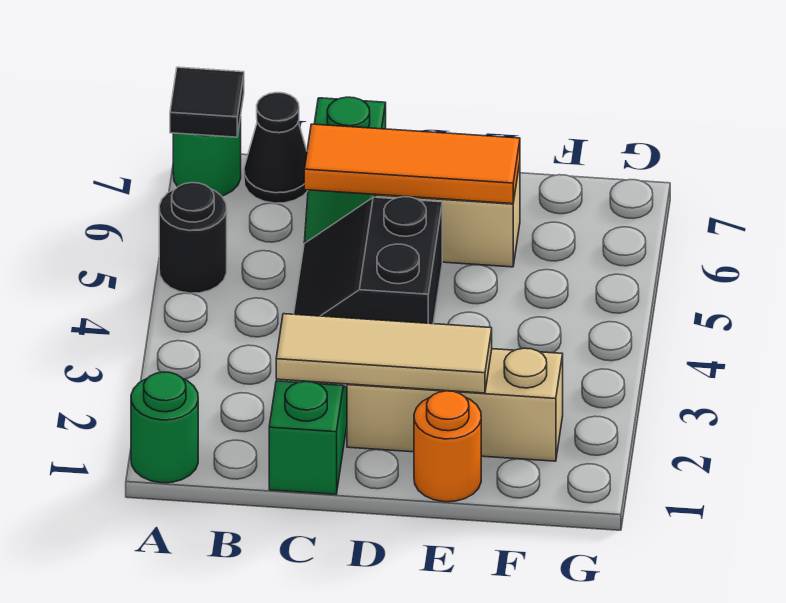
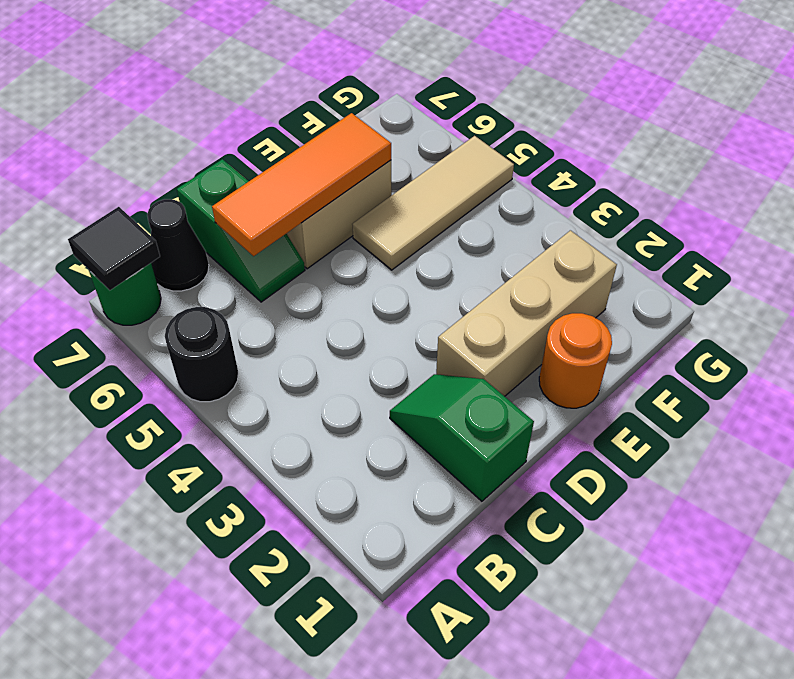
green 1x1 round brick [131,372,198,483] -> none
tan 1x3 tile [276,314,492,393] -> tan 1x3 tile moved to [352,136,514,270]
black 2x2 slope [294,197,442,324] -> none

